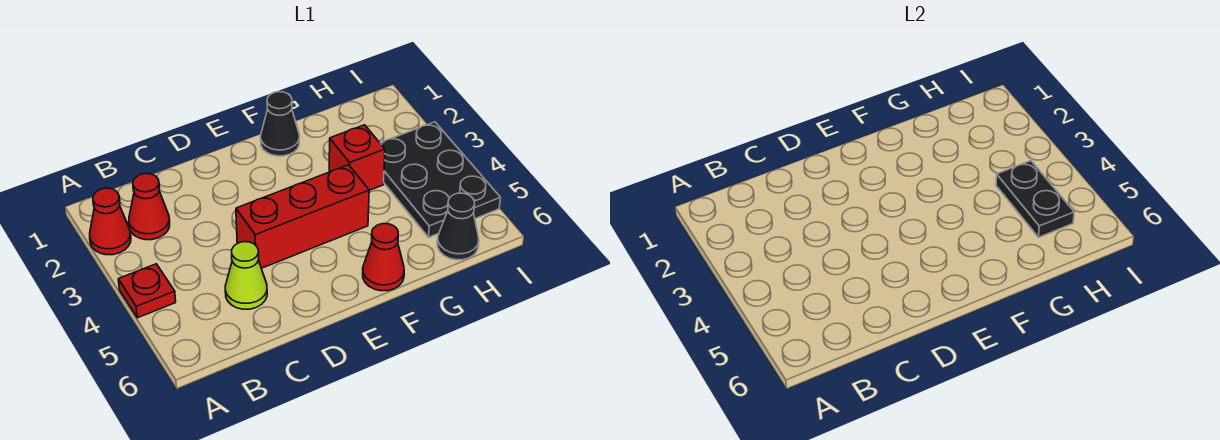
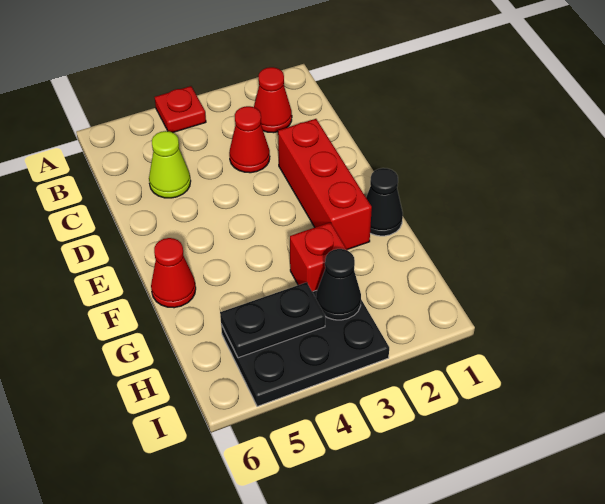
red 1x1 cone [90,188,131,255] -> red 1x1 cone moved to [229,106,270,173]
red 1x3 brick [236,165,369,268] -> red 1x3 brick moved to [278,119,372,249]
black 1x1 cone [437,193,479,260] -> black 1x1 cone moved to [316,249,361,320]

